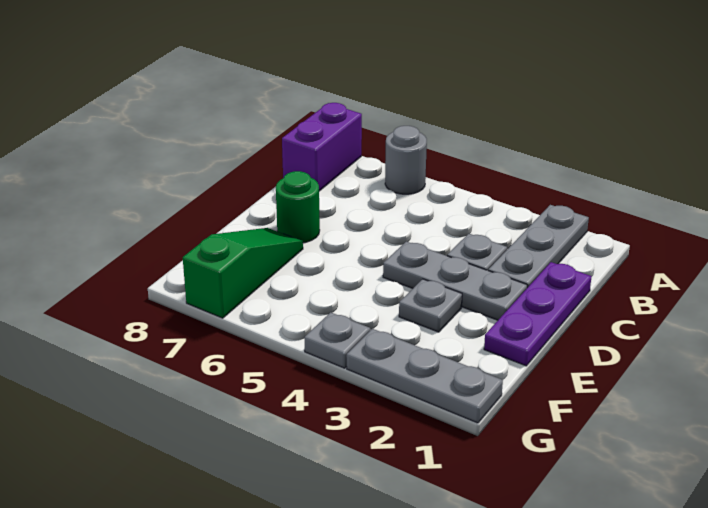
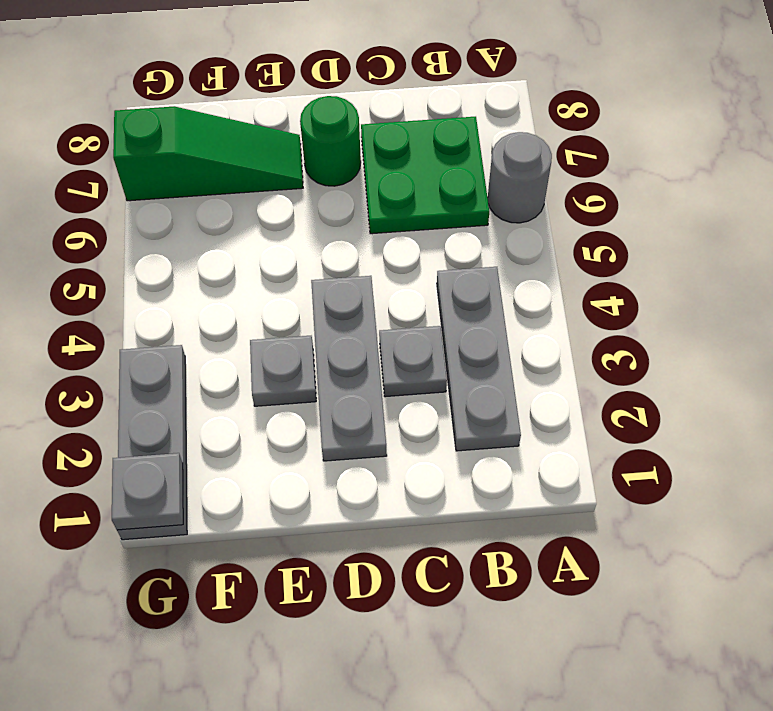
grey 1x3 plate [488,205,589,288] -> grey 1x3 plate turned to [437,267,521,451]
purple 1x2 brick [282,103,362,191] -> none
none -> green 2x2 plate [361,117,489,234]
purple 1x3 plate [484,262,592,366] -> none
grey 1x1 plate [304,312,370,368] -> grey 1x1 plate moved to [112,453,183,530]

